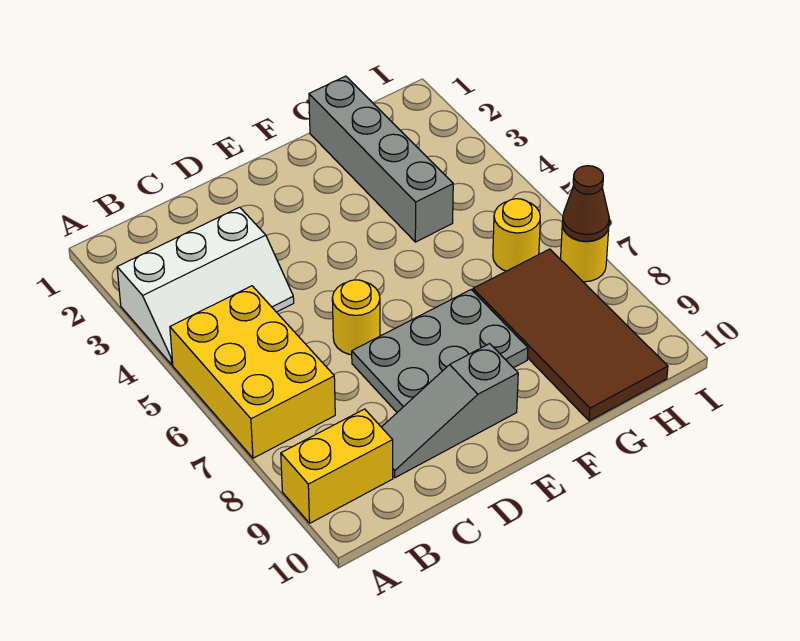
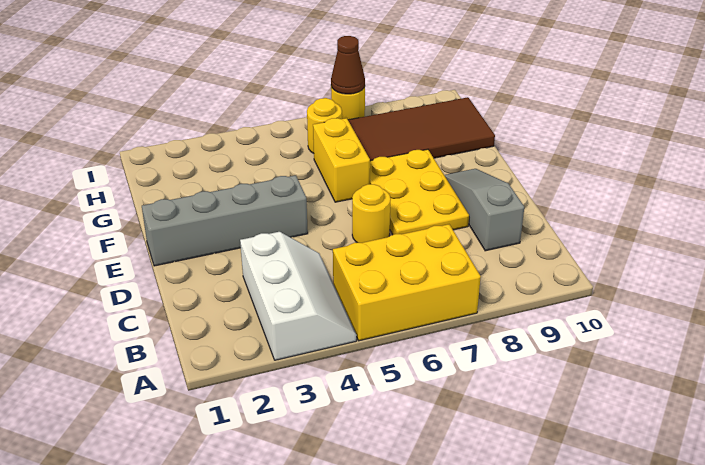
yellow 1x2 brick [281,409,393,523] -> yellow 1x2 brick moved to [313,118,370,202]
grey 1x3 slope [382,344,518,478] -> grey 1x3 slope turned to [444,169,524,251]
grey 2x3 plate [352,290,528,412] -> yellow 2x3 plate [370,149,469,235]
grey 1x4 brick [309,76,453,242] -> grey 1x4 brick moved to [142,175,308,266]

